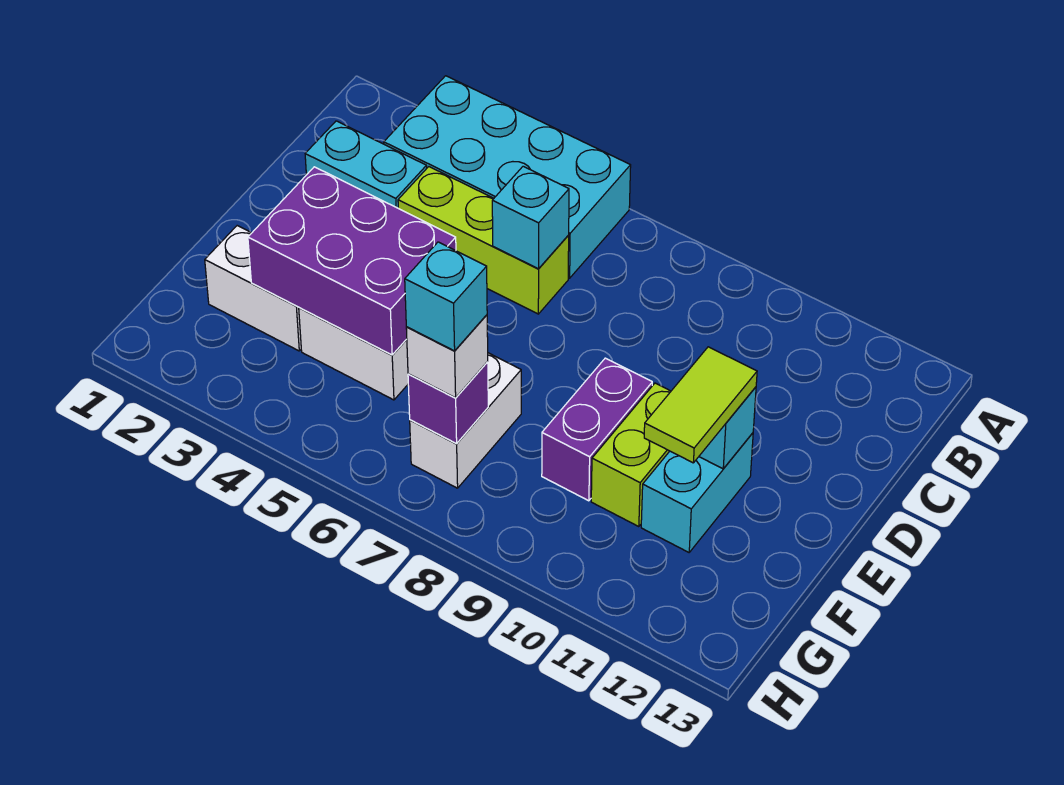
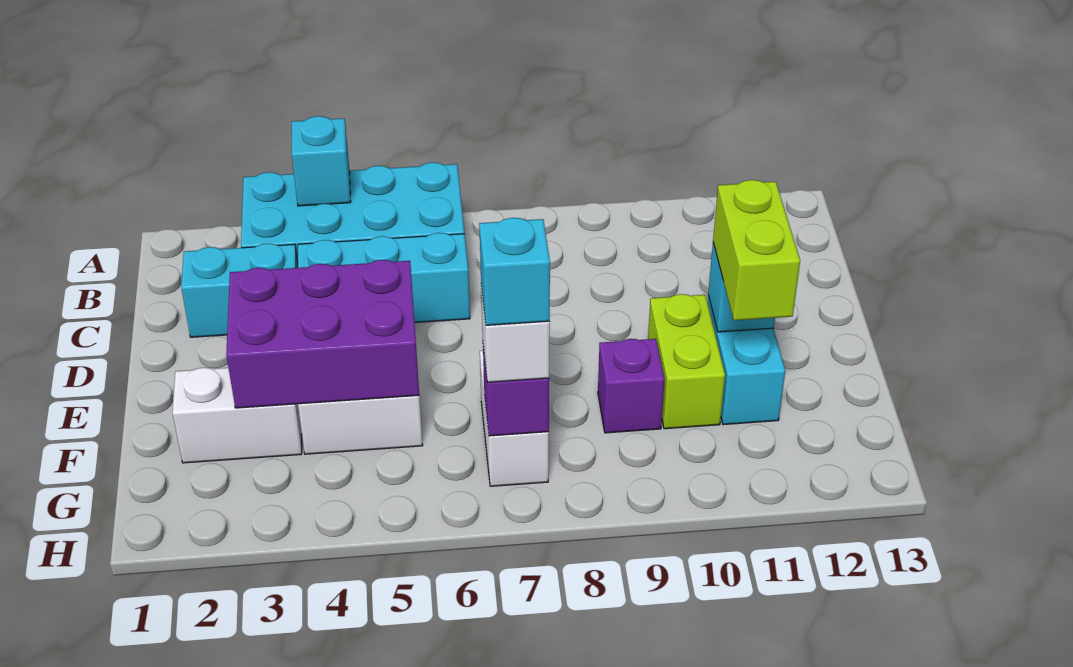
lime 1x3 brick [398,167,569,314] -> cyan 1x3 brick [298,233,470,323]
cyan 1x1 brick [492,166,569,269] -> cyan 1x1 brick moved to [292,116,351,206]
purple 1x2 brick [542,358,652,501] -> purple 1x1 brick [598,339,665,433]
lime 1x2 tile [644,347,757,463] -> lime 1x2 brick [713,180,800,321]

